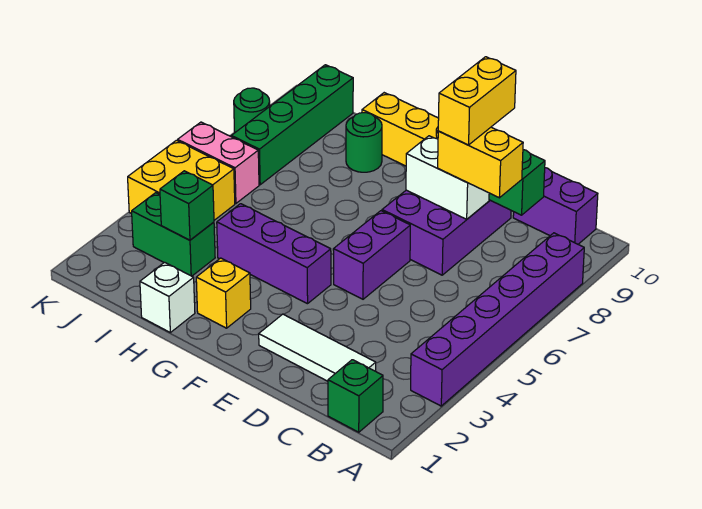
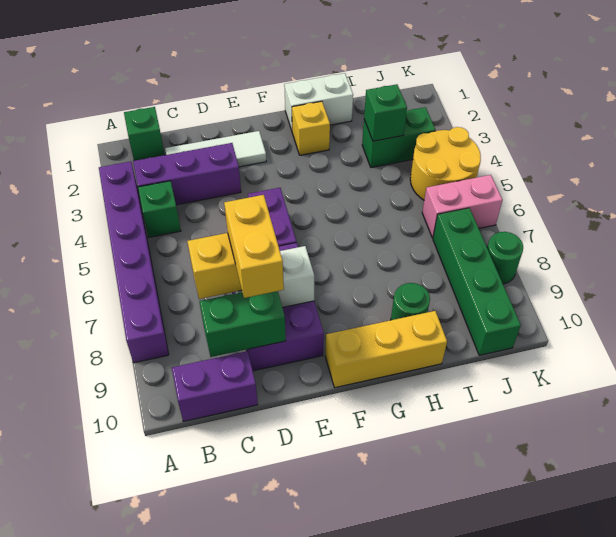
none -> green 1x1 brick [138,181,181,237]
purple 1x3 brick [217,204,331,304] -> purple 1x3 brick moved to [133,143,241,205]
white 1x1 brick [140,262,195,332] -> white 1x2 brick [284,73,353,130]
yellow 2x2 brick [128,140,235,220] -> yellow 2x2 round brick [410,127,481,200]

